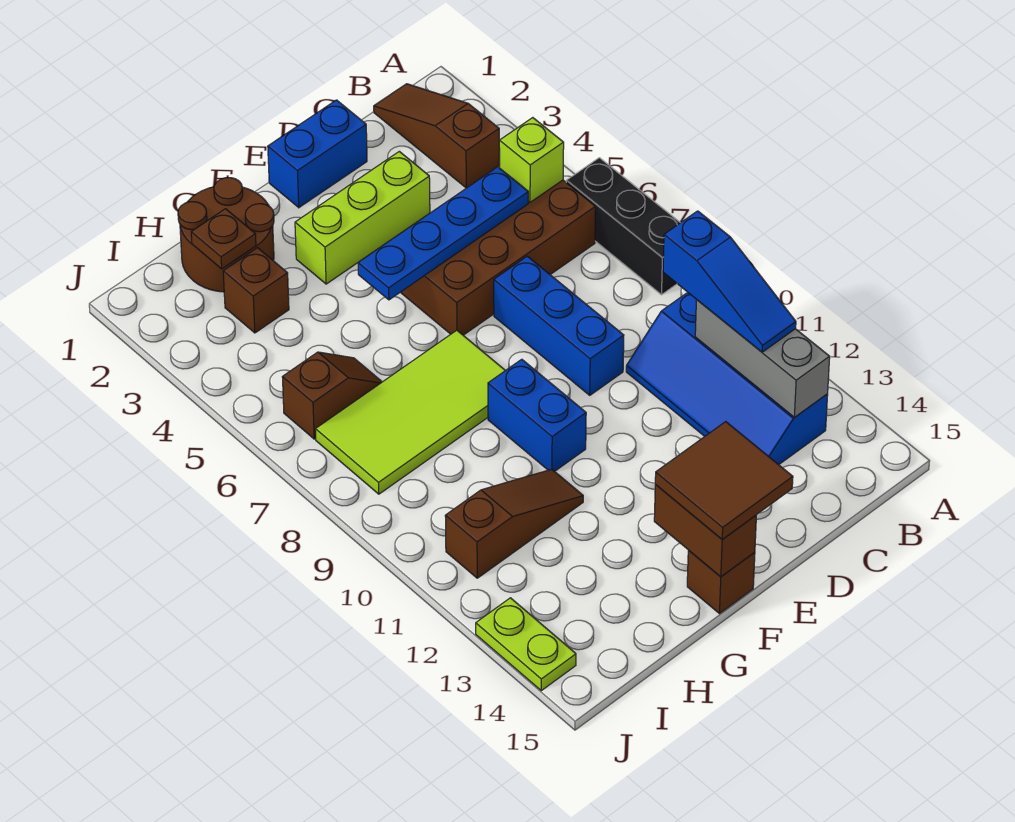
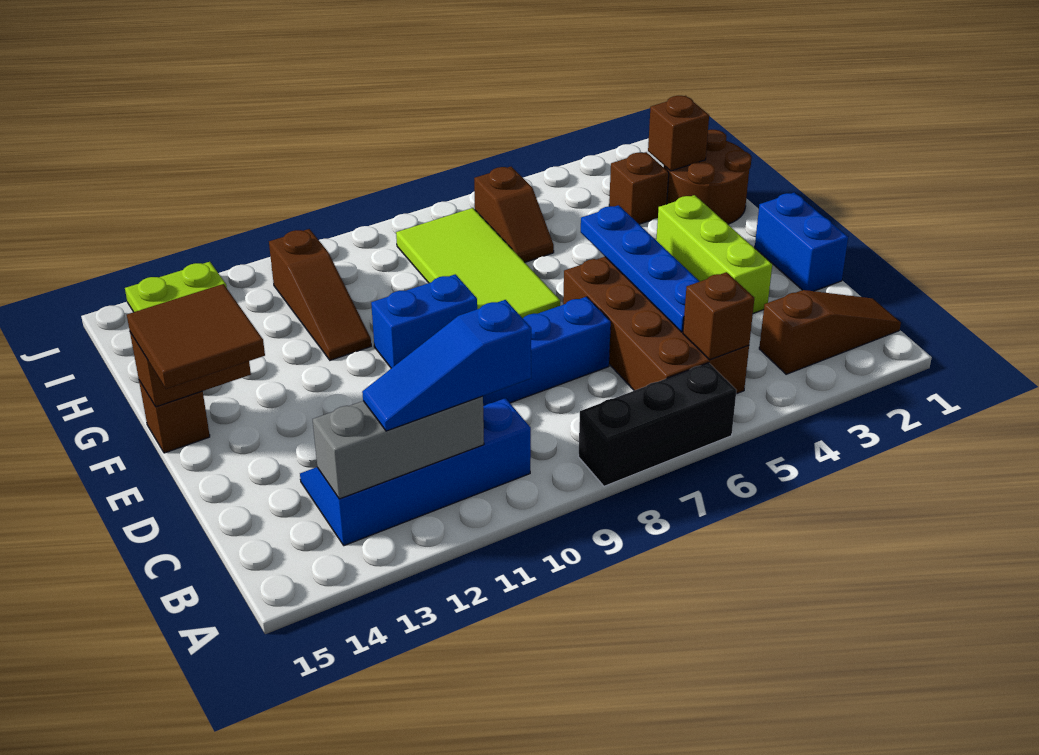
lime 1x1 brick [499,118,564,202] -> brown 1x1 brick [683,272,754,360]
brown 1x1 plate [191,209,256,269] -> brown 1x1 brick [648,96,709,171]

